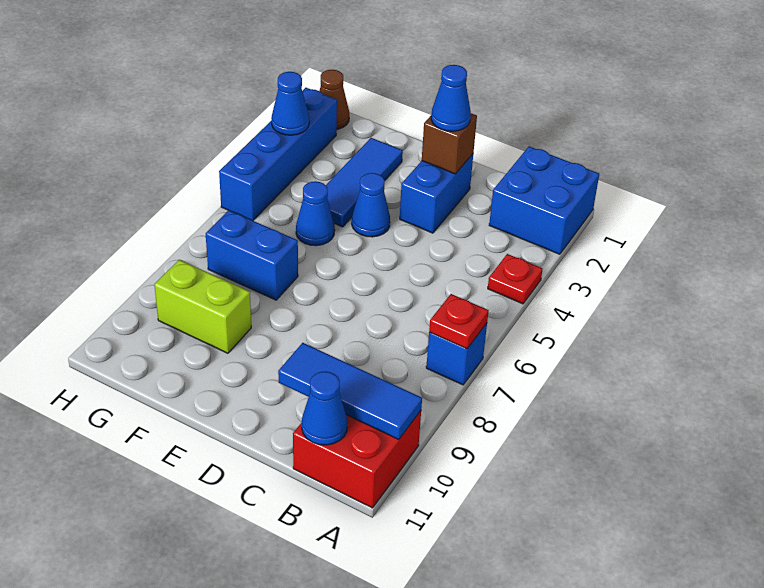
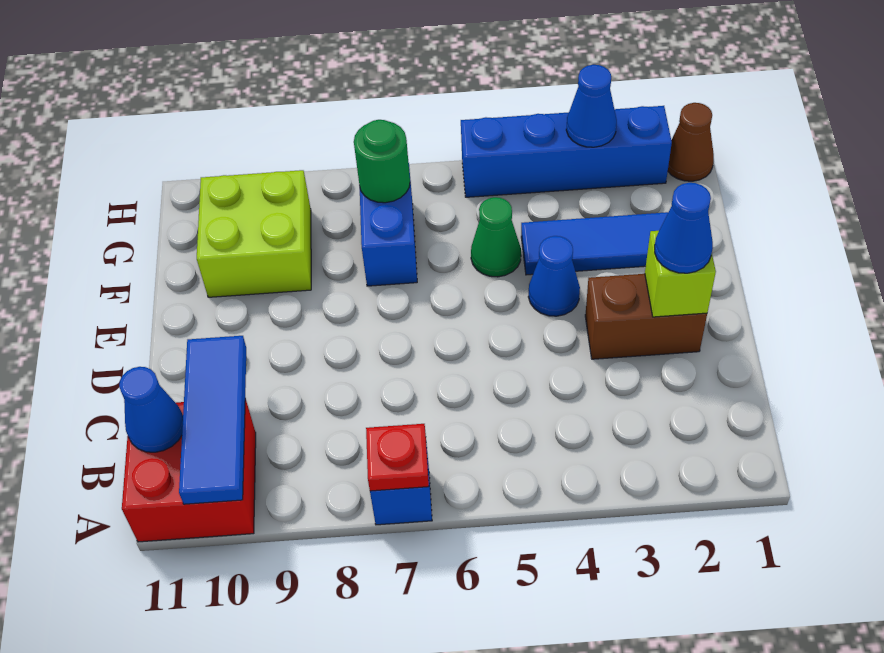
blue 2x2 brick [489,146,599,254] -> none
red 1x1 plate [488,254,543,304] -> none
blue 1x2 brick [400,154,473,233] -> brown 1x2 brick [585,274,707,359]
brown 1x1 brick [422,113,477,174] -> lime 1x1 brick [645,231,716,317]
blue 1x1 cone [296,181,335,246] -> green 1x1 cone [471,197,521,277]
lime 1x2 brick [154,260,251,353] -> lime 2x2 brick [197,170,311,297]
none -> green 1x1 round brick [354,120,410,203]

